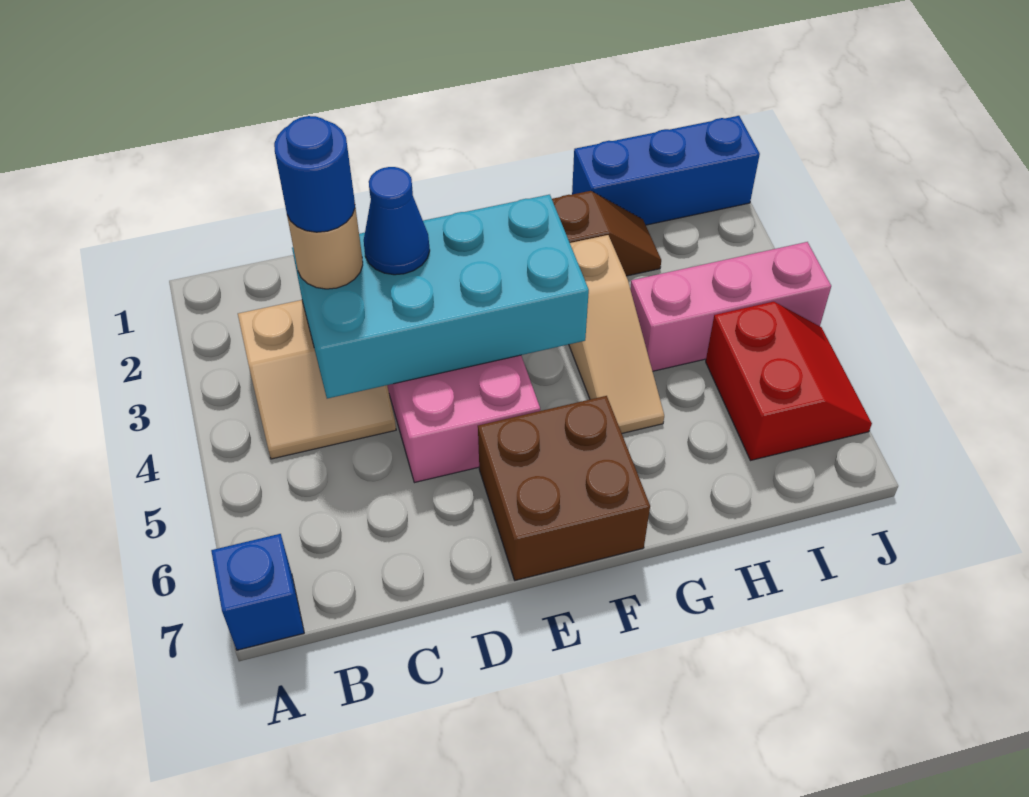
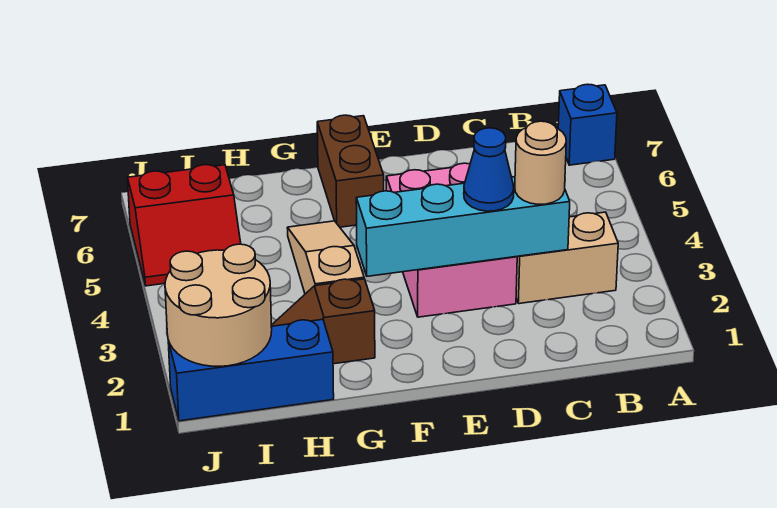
cyan 2x4 brick [292,195,589,399] -> cyan 1x4 brick [356,177,570,276]
blue 1x1 round brick [274,116,355,232] -> none
brown 2x2 brick [478,396,650,580] -> brown 1x2 brick [317,115,384,227]
pink 1x3 brick [630,242,831,371] -> none
none -> tan 2x2 round brick [165,244,272,366]
red 2x2 slope [706,302,872,461] -> red 2x2 slope turned to [128,165,241,286]

